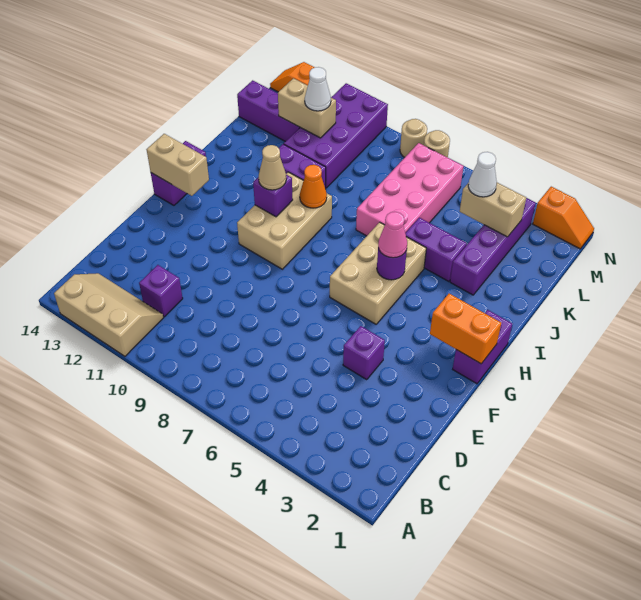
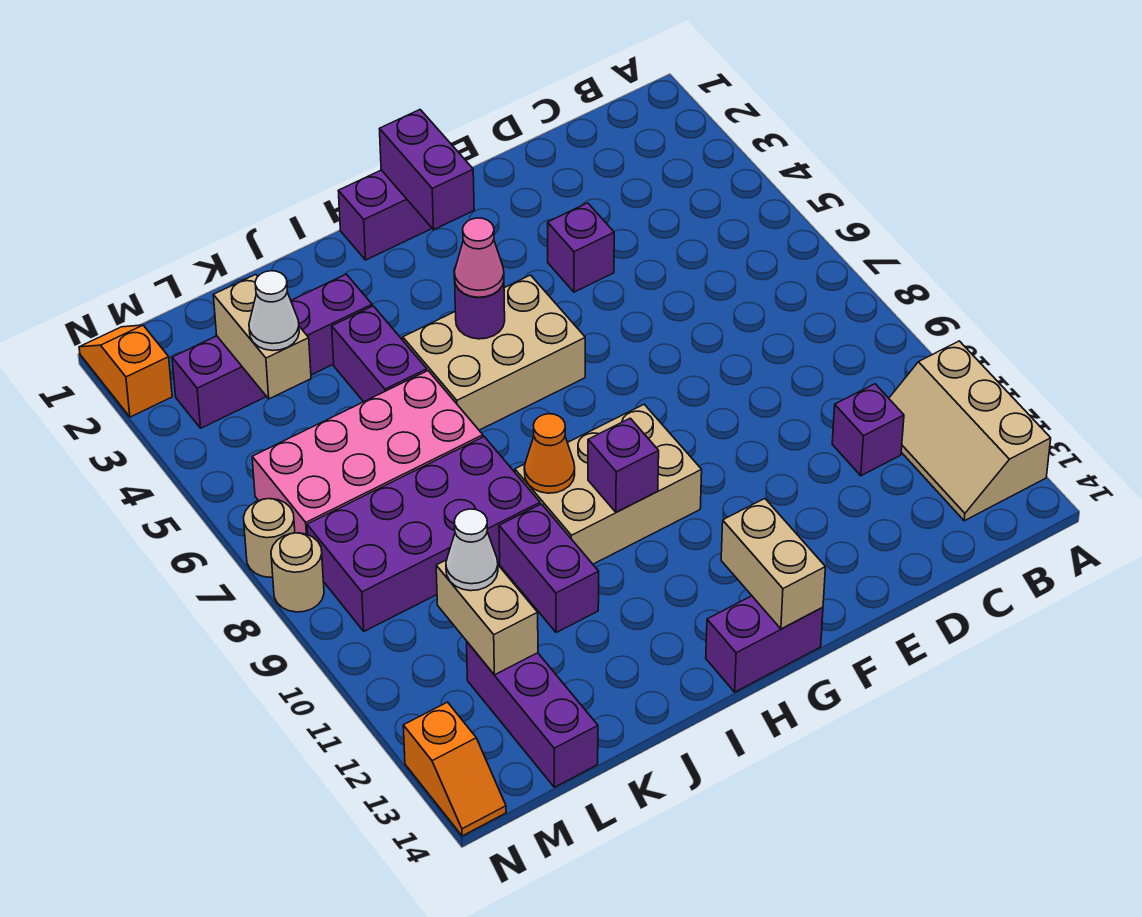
orange 1x2 brick [430,294,501,364] -> purple 1x2 brick [380,110,474,230]
tan 1x1 cone [259,145,286,190] -> none
purple 2x4 brick [284,83,388,188] -> purple 2x4 brick moved to [307,437,540,631]

